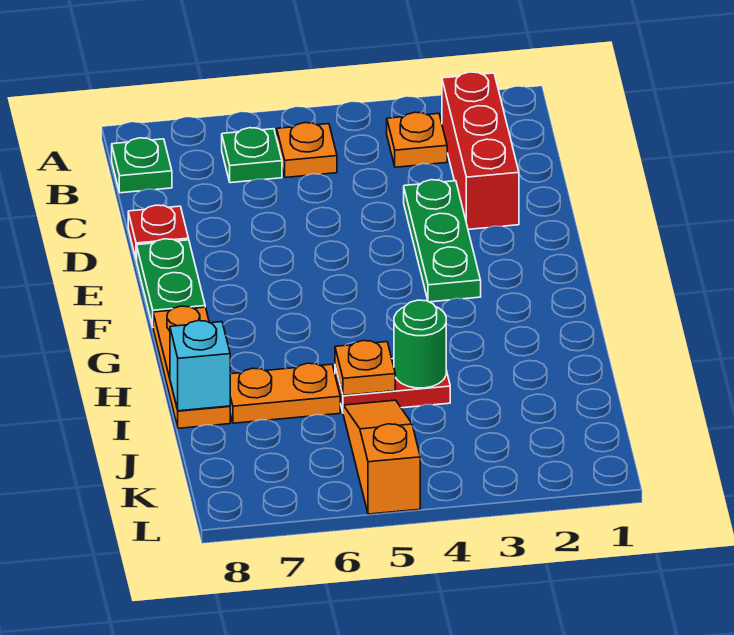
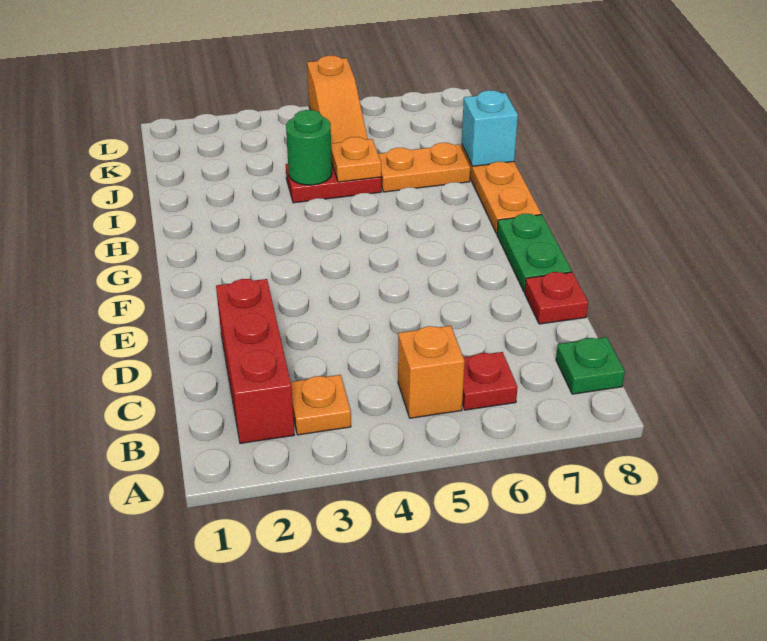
orange 1x1 plate [277,123,337,178] -> orange 1x1 brick [398,326,465,418]
green 1x1 plate [222,128,282,183] -> red 1x1 plate [462,352,518,410]
green 1x3 plate [404,180,481,302] -> none

